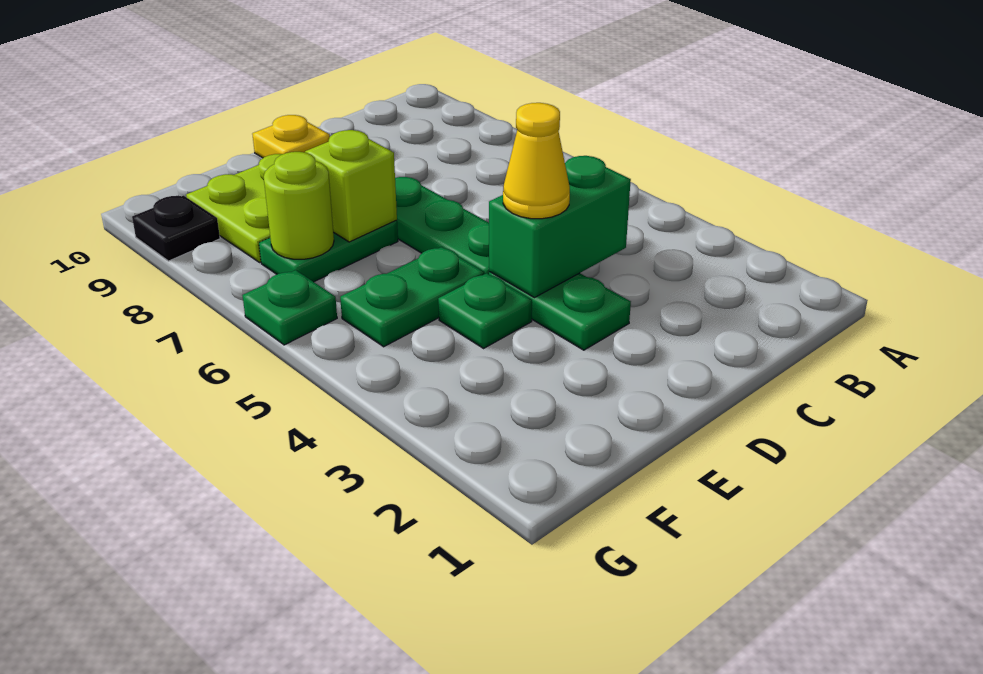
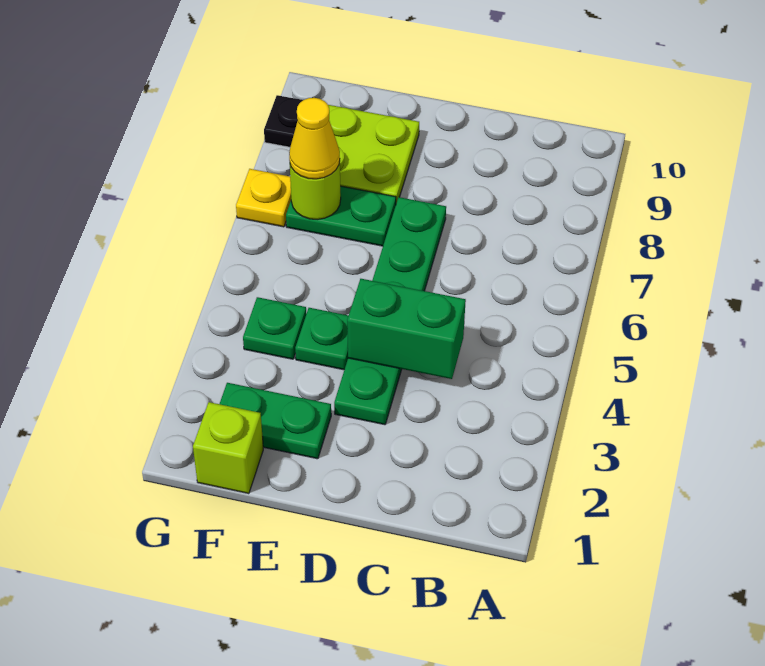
yellow 1x1 cone [503,103,570,219] -> yellow 1x1 cone moved to [289,98,340,179]
yellow 1x1 plate [252,115,330,158] -> yellow 1x1 plate moved to [236,169,291,227]
green 1x2 plate [340,247,484,347] -> green 1x2 plate moved to [220,383,331,459]
lime 1x1 brick [305,130,397,242] -> lime 1x1 brick moved to [193,402,263,494]
green 1x1 plate [242,270,337,345] -> green 1x1 plate moved to [243,297,306,359]

